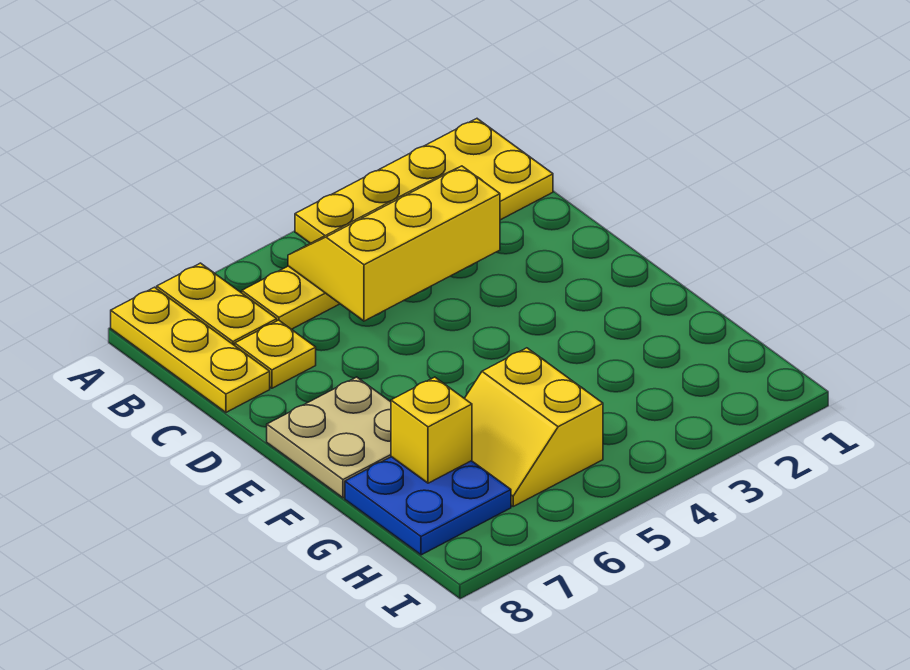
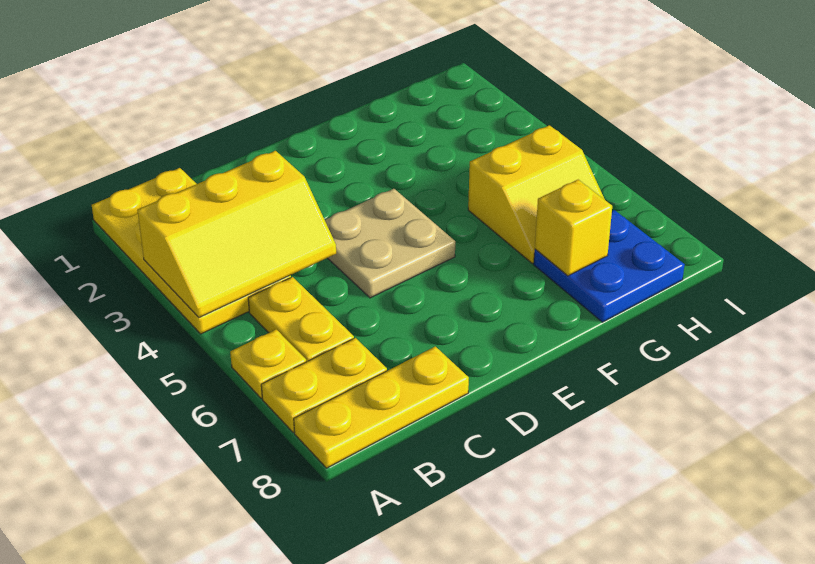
yellow 2x3 slope [288,166,500,321] -> yellow 2x3 slope turned to [137,151,336,317]
yellow 1x1 plate [235,320,316,388] -> yellow 1x1 plate moved to [230,329,306,398]
tan 2x2 plate [267,377,391,498] -> tan 2x2 plate moved to [325,189,455,298]

